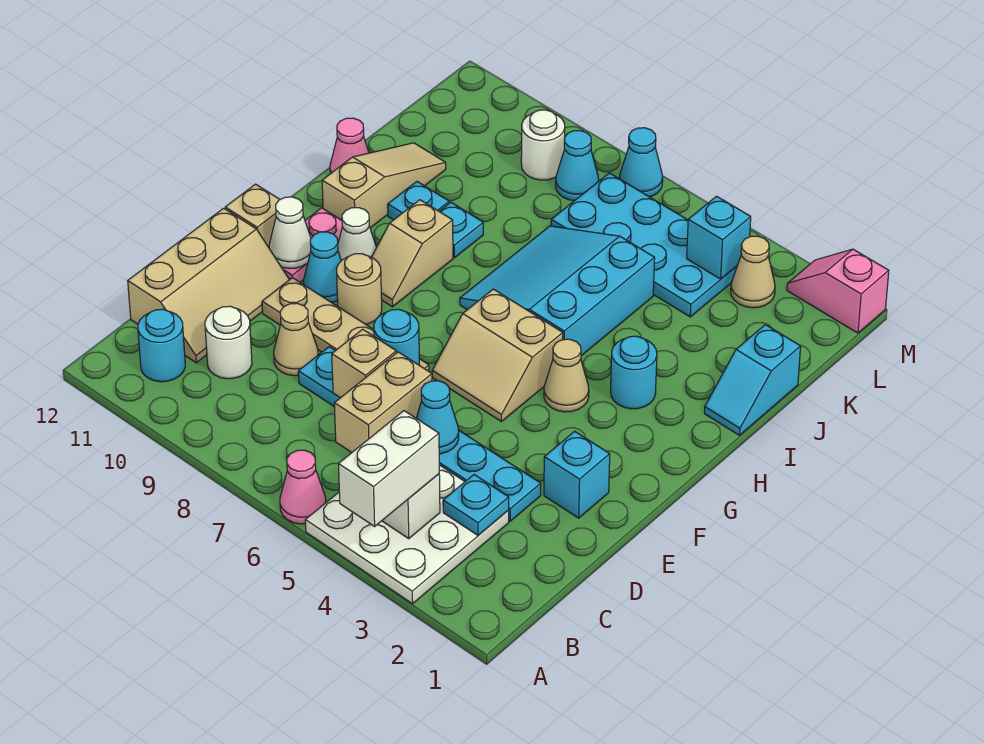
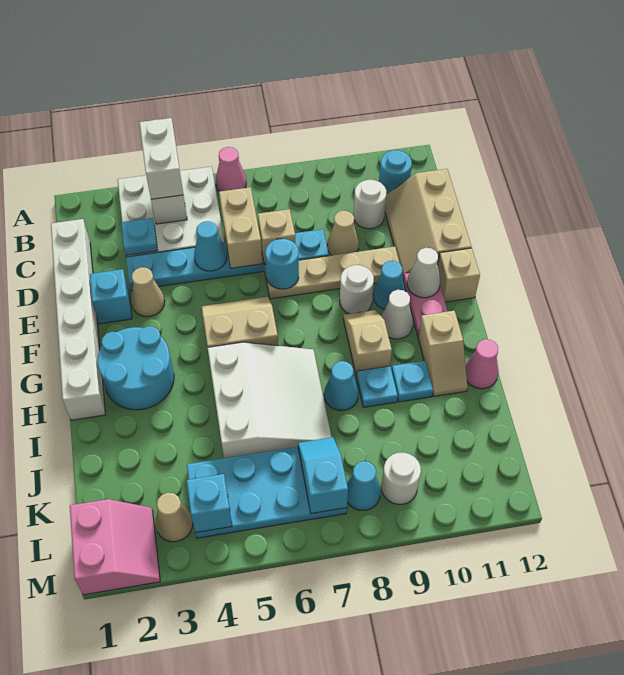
none -> white 1x6 brick [51,219,105,420]
tan 1x1 round brick [336,254,382,324] -> white 1x1 round brick [340,265,374,314]
tan 1x1 cone [544,339,589,412] -> tan 1x1 cone moved to [131,267,165,317]
cyan 1x1 round brick [611,336,657,409] -> cyan 2x2 round brick [98,326,174,410]
cyan 3x3 slope [460,226,655,356] -> white 3x3 slope [208,342,331,458]
tan 1x3 slope [322,143,446,228] -> tan 1x2 slope [418,311,468,396]
cyan 1x2 slope [704,325,801,435] -> cyan 1x2 slope moved to [298,437,348,514]
pink 1x2 slope [787,249,889,333] -> pink 2x2 slope [70,499,160,595]
cyan 1x1 cone [619,128,663,197] -> cyan 1x1 cone moved to [324,361,359,411]

